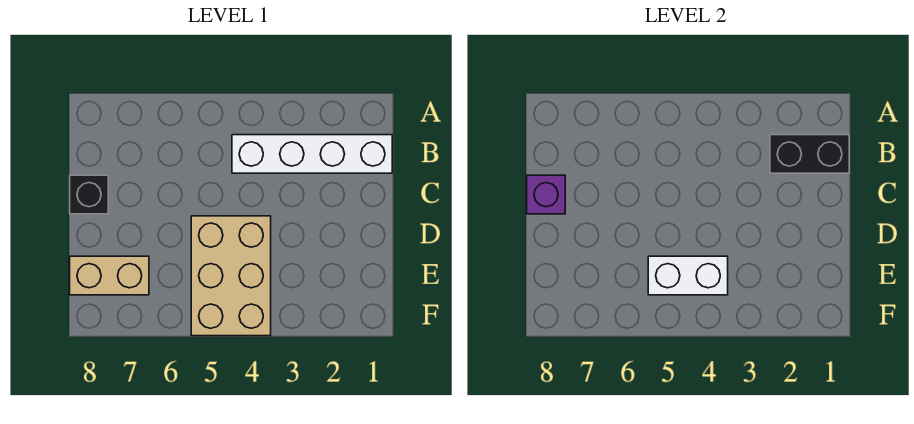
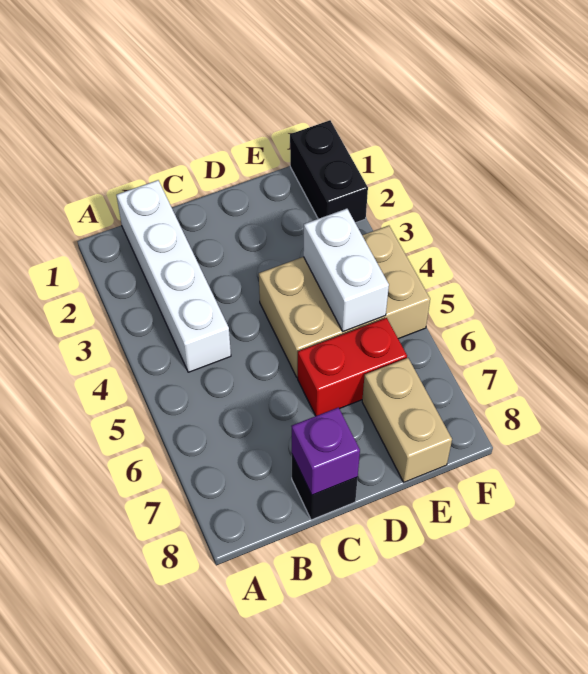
black 1x2 brick [770,135,849,173] -> black 1x2 brick moved to [290,120,368,223]
none -> red 1x2 brick [298,318,407,416]

